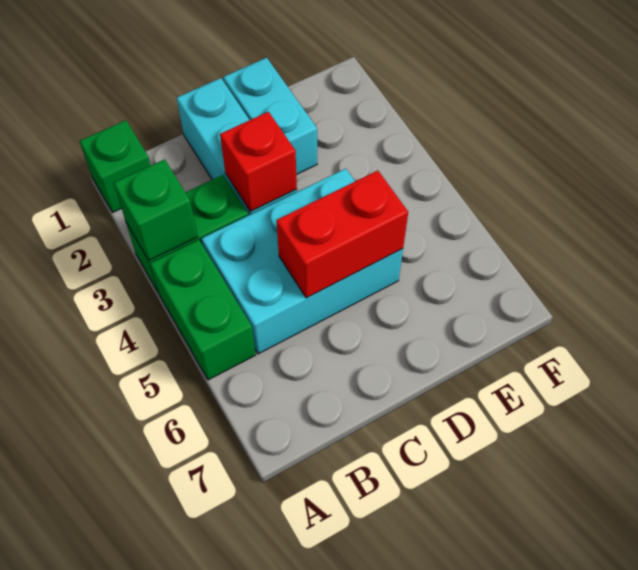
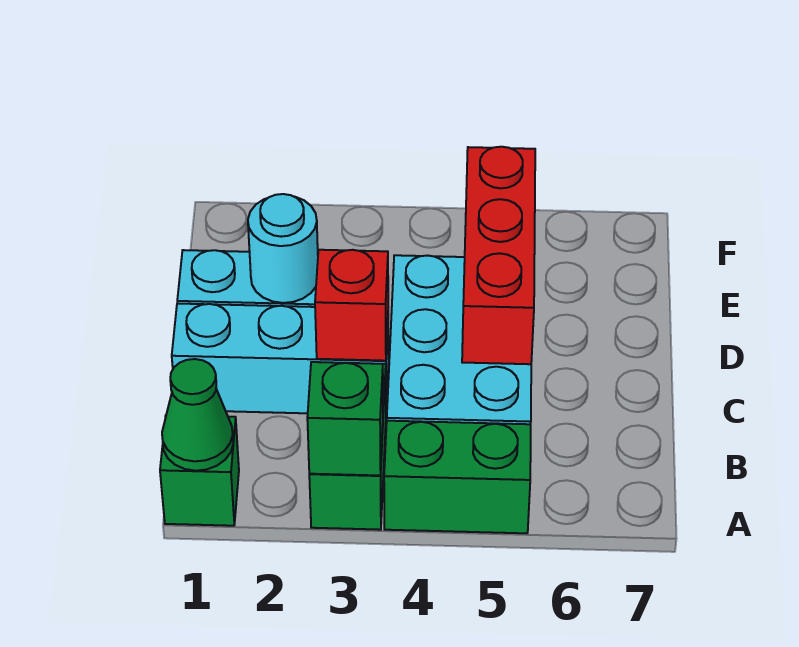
none -> green 1x1 cone [162,359,233,471]
red 1x2 brick [276,171,408,298] -> red 1x3 brick [462,147,535,364]
none -> cyan 1x1 round brick [248,194,318,303]

